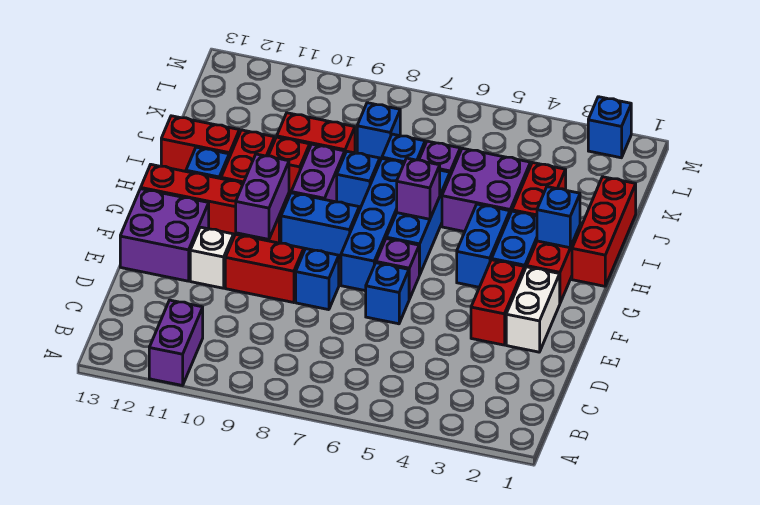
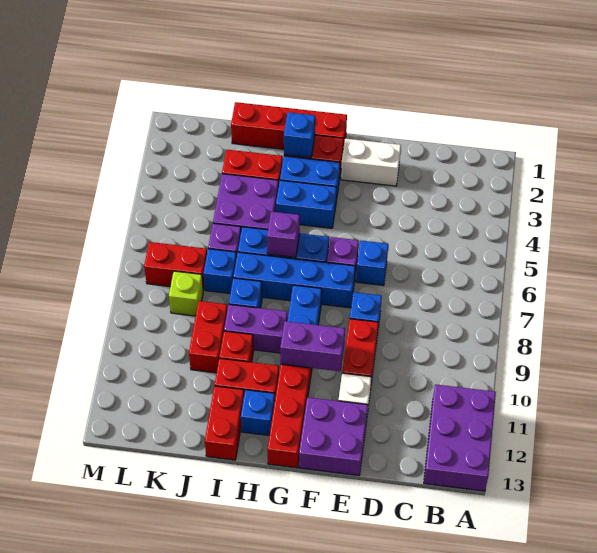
purple 1x2 brick [149,300,203,386] -> purple 2x3 brick [424,384,496,491]
red 1x2 brick [471,260,525,345] -> red 1x2 brick moved to [144,242,207,290]
red 1x3 brick [572,177,636,286] -> red 1x4 brick [231,102,347,149]
blue 1x1 brick [357,103,400,161] -> lime 1x1 brick [169,271,203,316]
blue 1x1 brick [588,97,631,158] -> none

